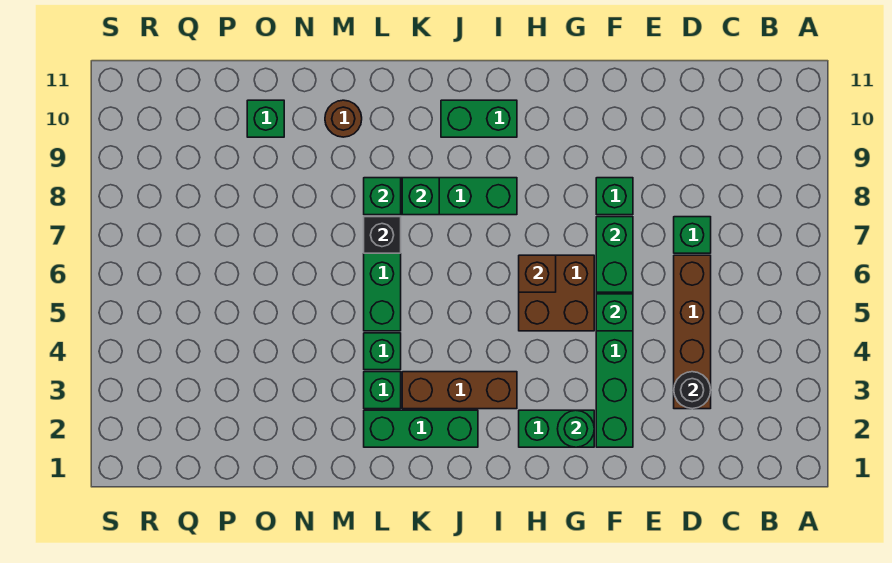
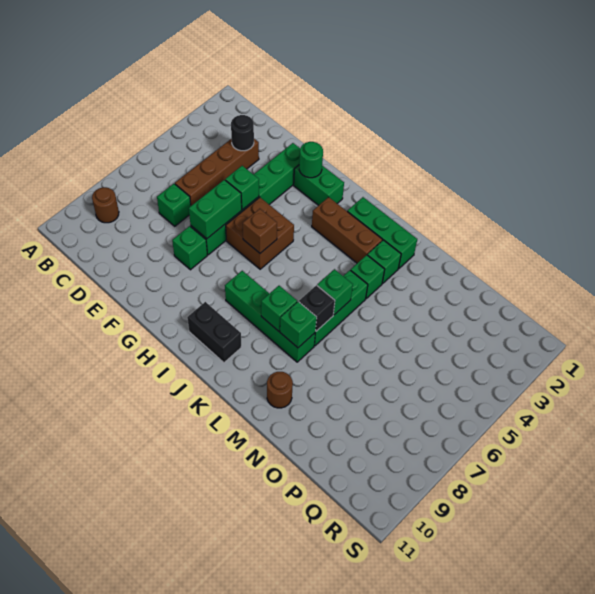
none -> brown 1x1 round brick [92,187,119,223]
green 1x2 brick [441,100,517,137] -> black 1x2 brick [187,302,241,363]
green 1x1 brick [247,100,284,137] -> green 1x1 brick moved to [317,269,353,315]

